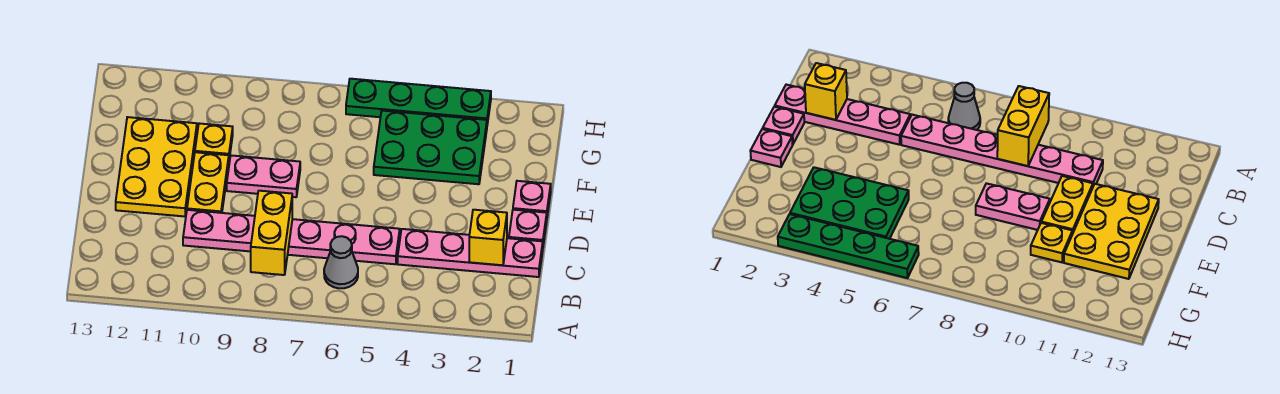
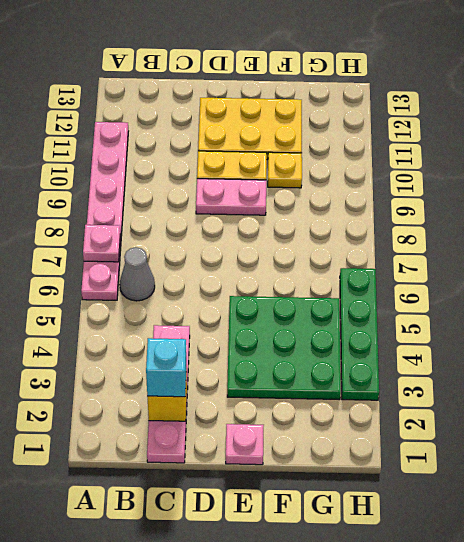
yellow 1x2 brick [251,191,292,275] -> none
none -> cyan 1x1 brick [146,338,186,397]
pink 1x6 plate [183,210,400,264] -> pink 1x6 plate moved to [81,122,128,300]
pink 1x1 plate [509,210,547,244] -> pink 1x1 plate moved to [83,225,120,262]
pink 1x2 plate [227,155,300,197] -> pink 1x2 plate turned to [196,179,266,215]
green 2x3 plate [374,111,487,184] -> green 3x3 plate [227,296,341,400]

